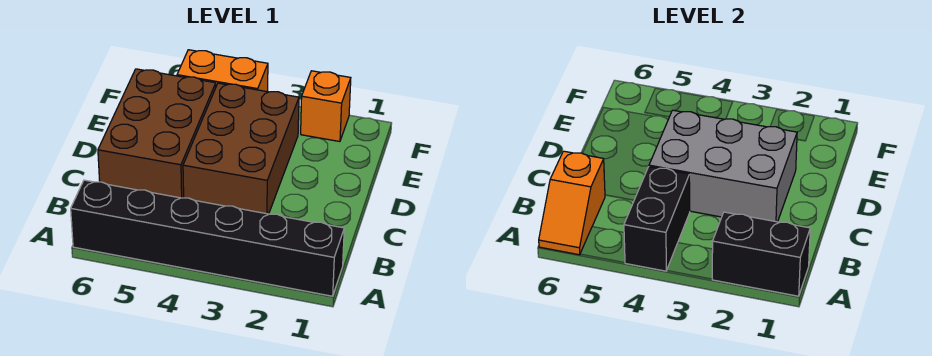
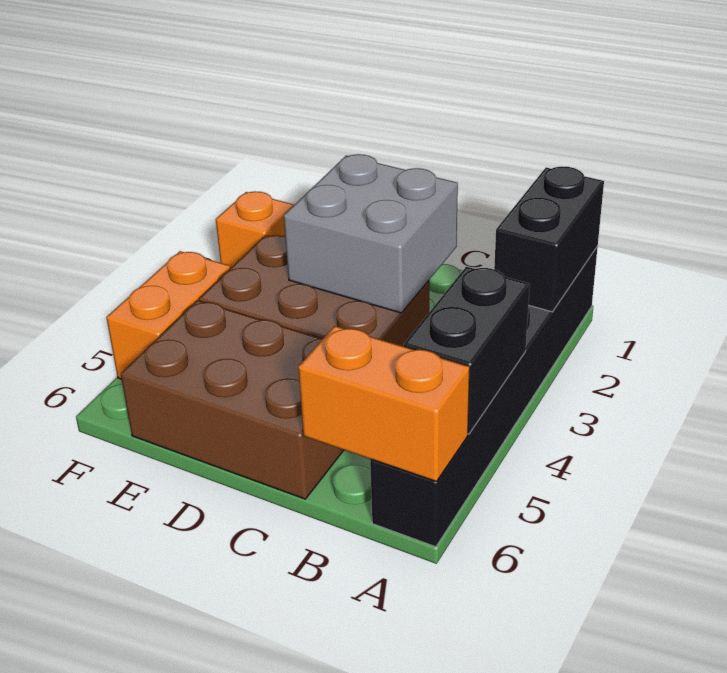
black 1x2 brick [624,167,690,271] -> black 1x2 brick turned to [404,267,530,434]
orange 1x2 slope [539,151,605,255] -> orange 1x2 brick [298,326,469,482]
grey 2x3 brick [649,110,797,222] -> grey 2x2 brick [284,154,458,313]

